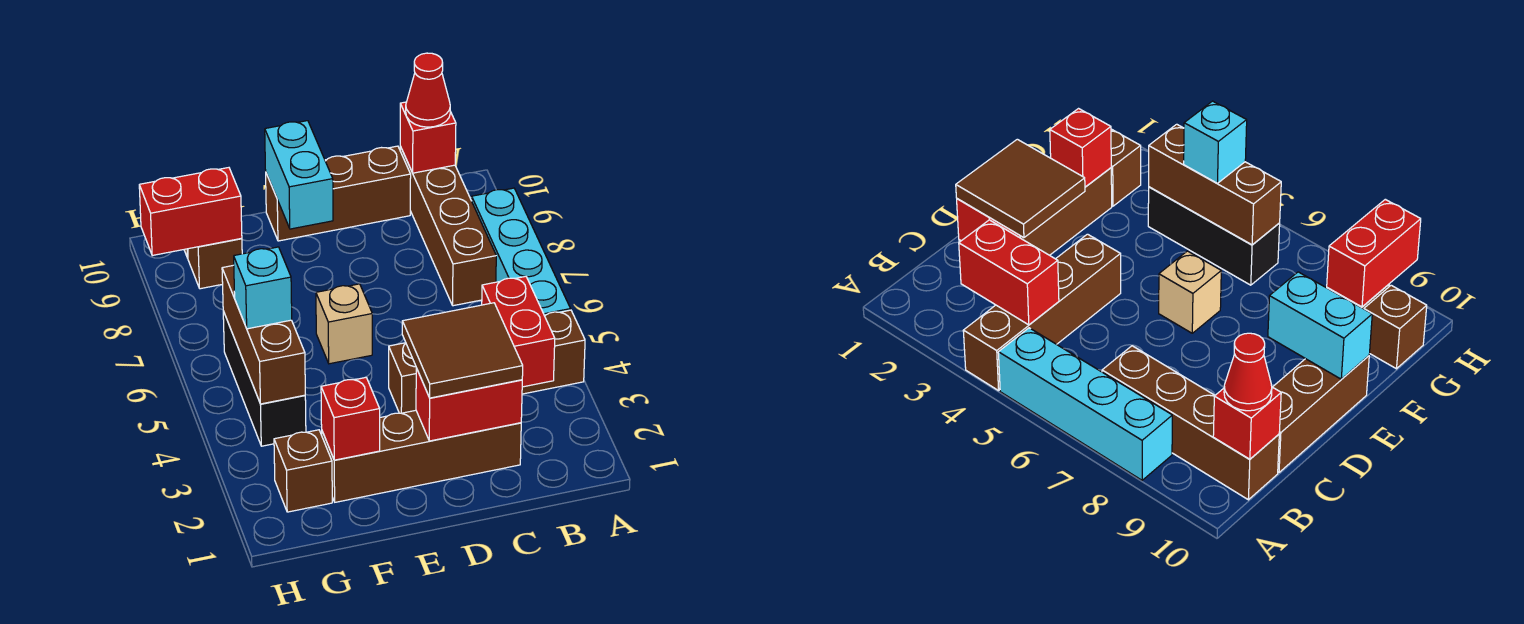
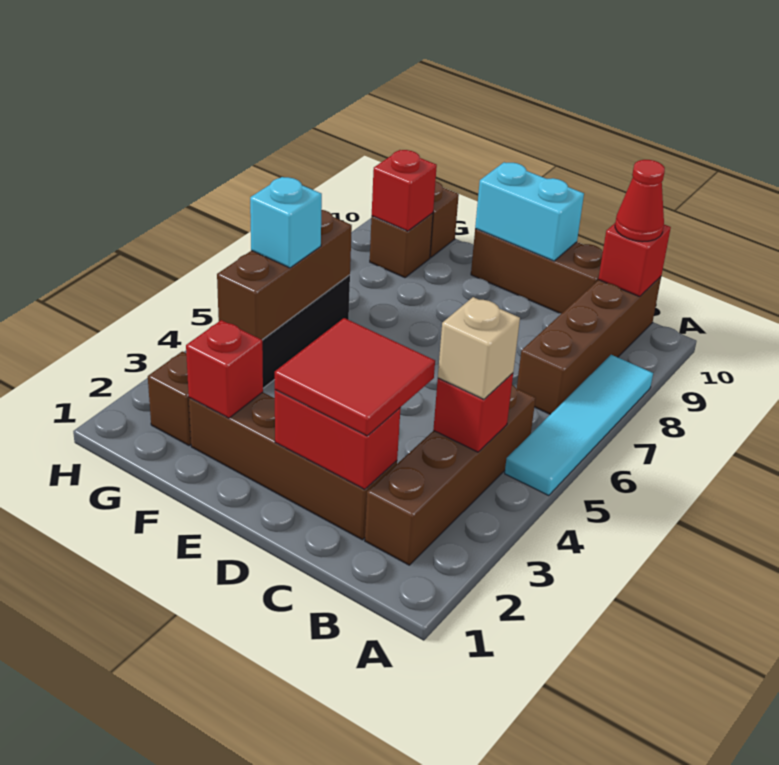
brown 1x4 brick [389,310,585,413] -> brown 1x4 brick turned to [365,385,536,565]
cyan 1x4 brick [472,188,570,315] -> cyan 1x4 tile [505,355,653,496]
red 1x2 brick [482,276,555,387] -> red 1x1 brick [433,373,513,452]
brown 2x2 tile [402,303,523,398] -> red 2x2 tile [275,318,435,436]
tan 1x1 brick [316,284,372,364] -> tan 1x1 brick moved to [438,297,520,399]
cyan 1x2 brick [265,121,333,229] -> cyan 1x2 brick turned to [475,162,584,261]
red 1x2 brick [139,168,242,255] -> red 1x1 brick [372,150,437,231]

